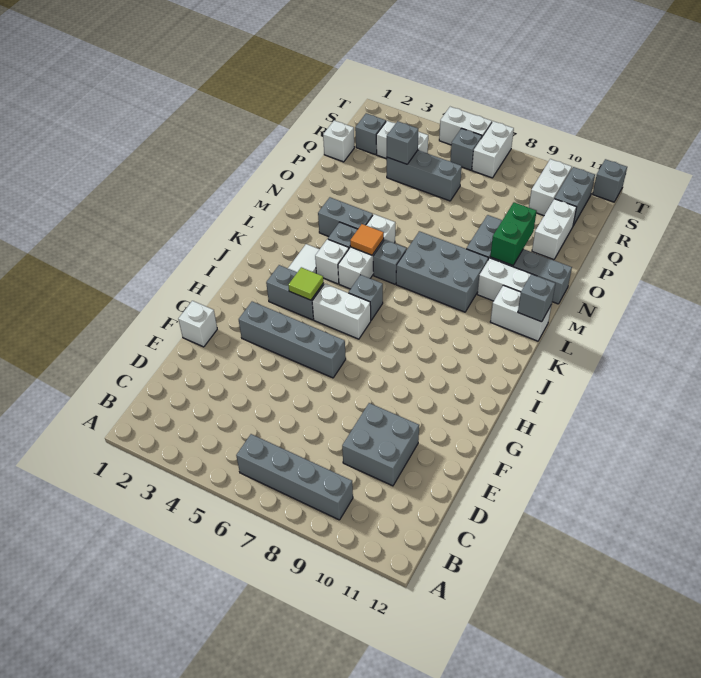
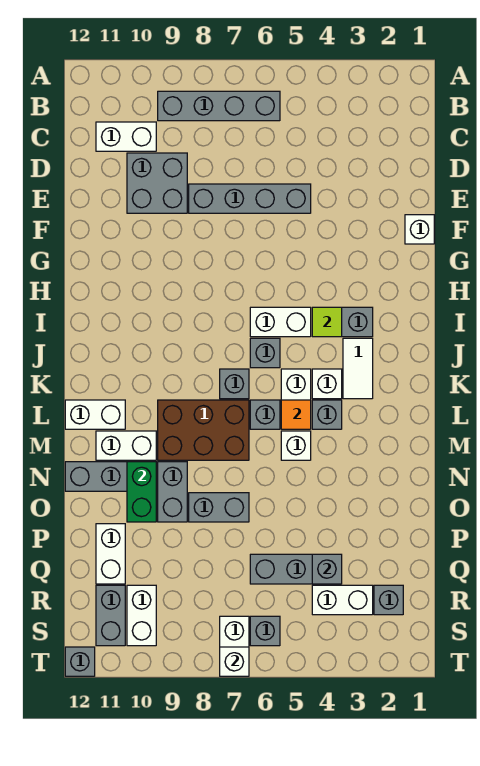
grey 1x4 brick [239,302,346,378] -> grey 1x4 brick moved to [189,184,311,213]
grey 2x3 brick [396,231,489,312] -> brown 2x3 brick [158,400,249,460]
grey 1x1 brick [518,274,556,322] -> grey 1x1 brick moved to [220,369,249,399]
grey 1x2 brick [318,197,373,236] -> grey 1x2 brick moved to [189,493,249,522]
white 1x1 brick [323,120,354,162] -> white 1x1 brick moved to [220,647,249,676]
white 1x2 brick [439,107,492,145] -> white 1x2 brick moved to [96,122,156,151]

